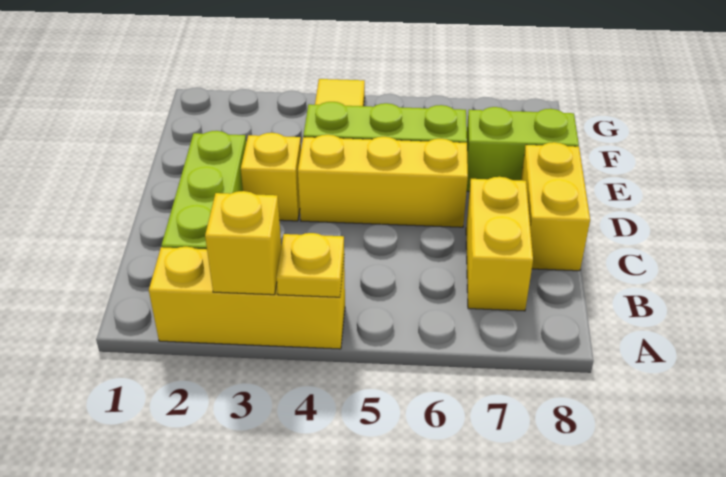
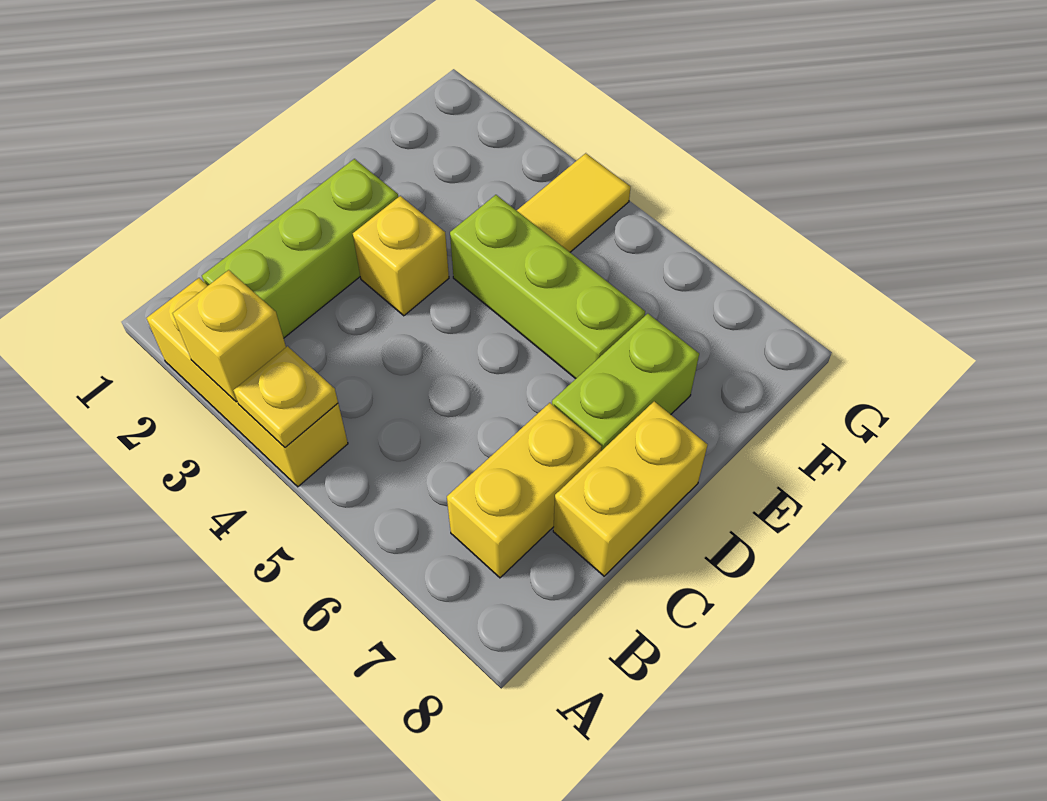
yellow 1x3 brick [298,135,468,227] -> none
lime 1x2 brick [467,107,579,191] -> lime 1x2 brick turned to [552,314,699,451]

